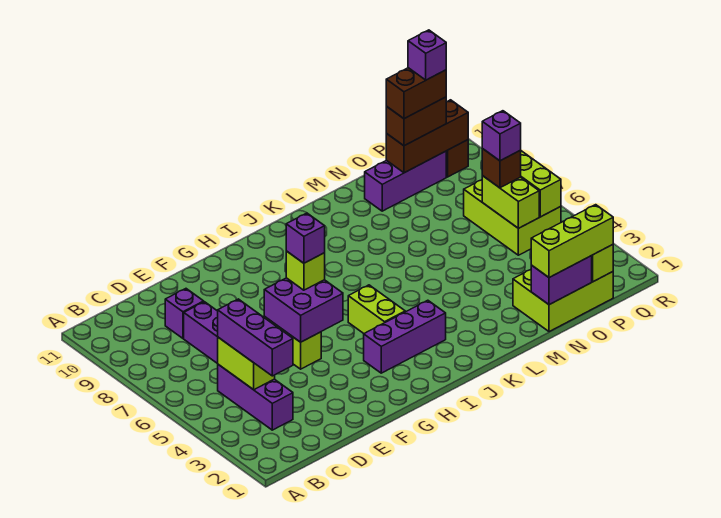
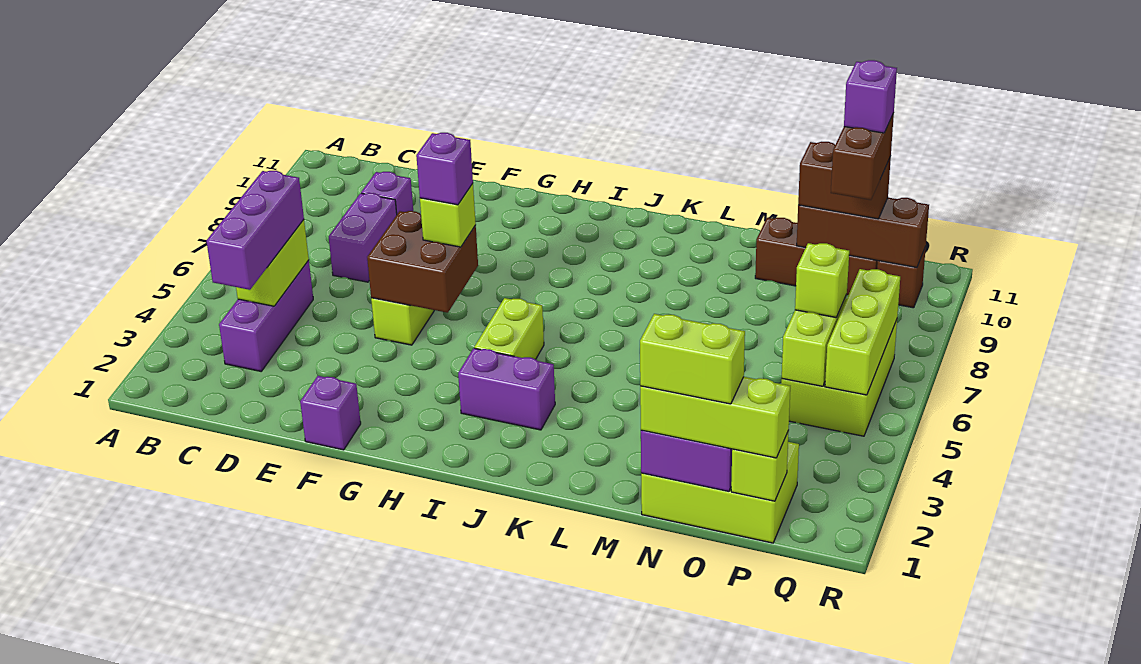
purple 2x2 brick [264,278,343,342] -> brown 2x2 brick [367,211,478,313]
purple 1x3 brick [364,300,446,373] -> purple 1x2 brick [458,348,555,430]
none -> lime 1x2 brick [640,314,745,404]
purple 1x3 brick [365,151,446,211] -> brown 1x3 brick [755,218,878,295]
brown 1x2 brick [386,68,446,119] -> brown 1x2 brick turned to [831,113,894,200]
brown 1x1 brick [482,149,521,188] -> lime 1x1 brick [795,243,849,318]
purple 1x1 brick [482,111,521,161] -> purple 1x1 brick moved to [300,376,361,450]

